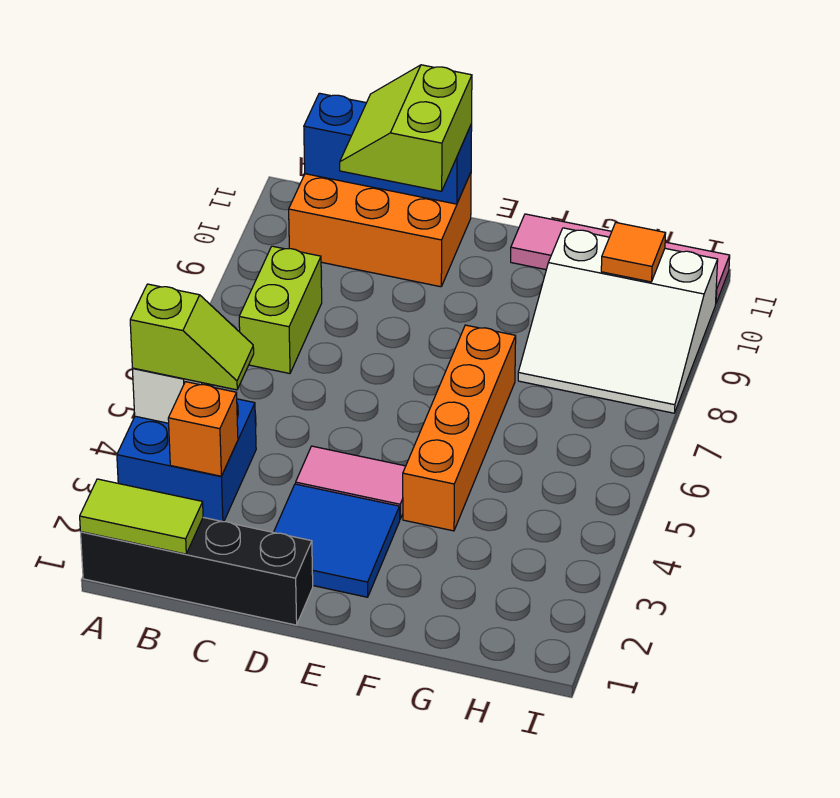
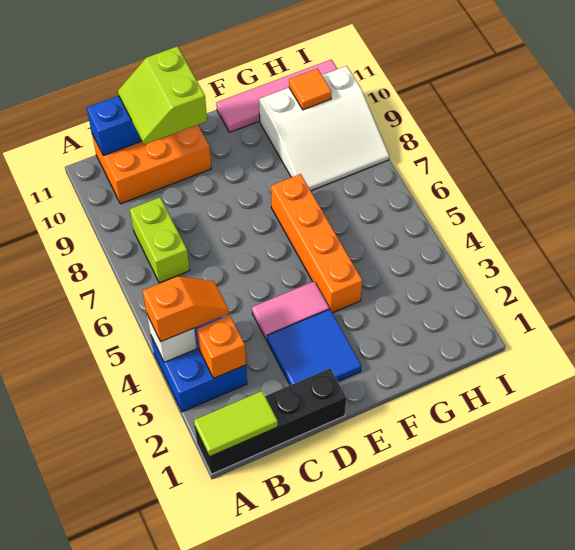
lime 1x2 slope [130,284,254,390] -> orange 1x2 slope [143,277,229,342]

